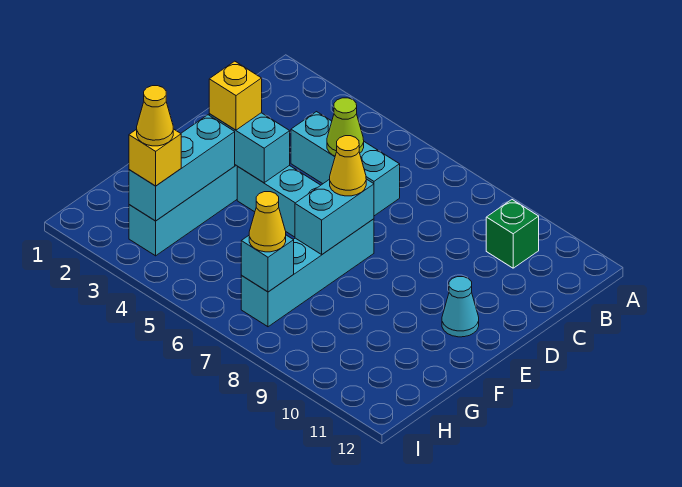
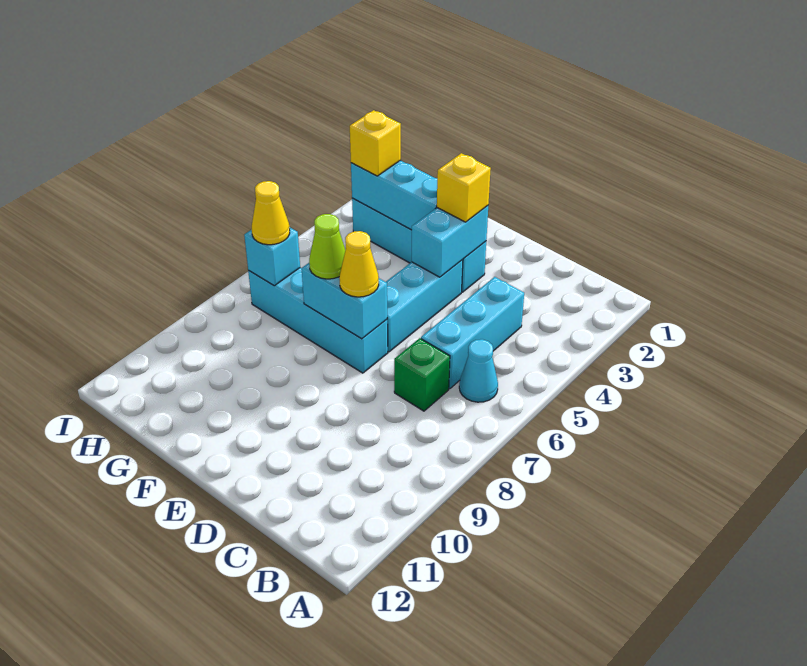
green 1x1 brick [486,200,539,268] -> green 1x1 brick moved to [394,338,450,411]
lime 1x1 cone [327,98,364,156] -> lime 1x1 cone moved to [309,214,345,279]
cyan 1x1 cone [442,277,479,337] -> cyan 1x1 cone moved to [459,339,498,402]
yellow 1x1 cone [137,86,173,146] -> none

